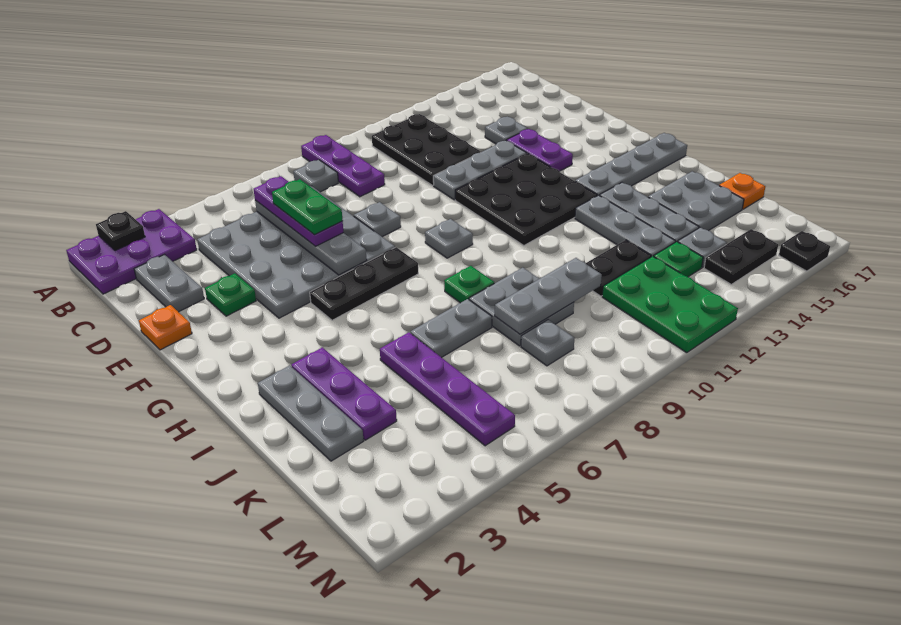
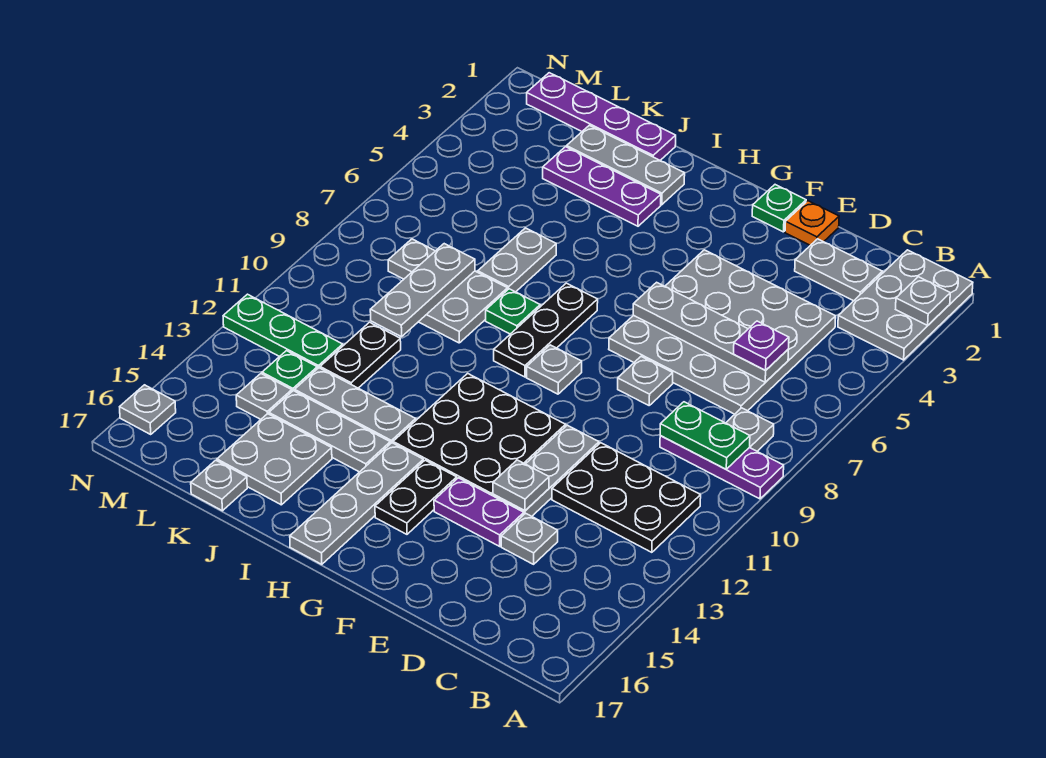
purple 2x3 plate [66,209,197,294] -> grey 2x3 plate [838,250,973,360]
black 1x1 plate [96,211,145,251] -> grey 1x1 plate [896,277,950,325]
purple 1x3 plate [254,176,344,246] -> purple 1x1 plate [734,321,789,370]
green 1x2 plate [272,179,343,235] -> green 1x2 plate moved to [660,402,750,469]
green 1x1 plate [205,273,256,316] -> green 1x1 plate moved to [752,185,806,232]
none -> grey 1x1 plate [493,460,549,511]
black 1x3 plate [310,247,418,320] -> black 1x3 plate moved to [494,283,598,377]
purple 1x4 plate [380,332,515,446] -> purple 1x4 plate moved to [527,73,676,160]
orange 1x1 plate [719,173,765,209] -> grey 1x1 plate [191,460,247,511]
green 2x3 plate [602,256,738,353] -> green 1x3 plate [223,294,343,369]
black 1x2 plate [704,229,778,284] -> black 1x2 plate moved to [375,460,457,534]
black 1x1 plate [779,231,830,271] -> grey 1x1 plate [120,385,176,434]

